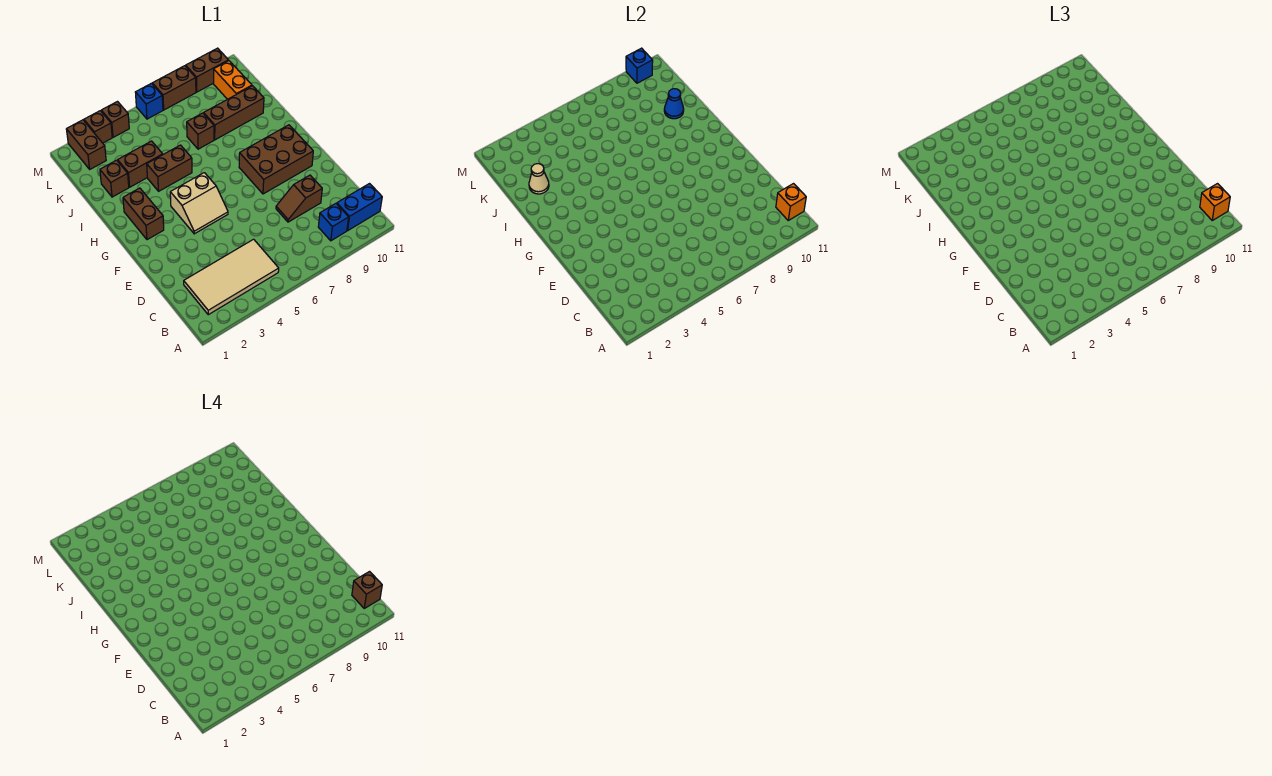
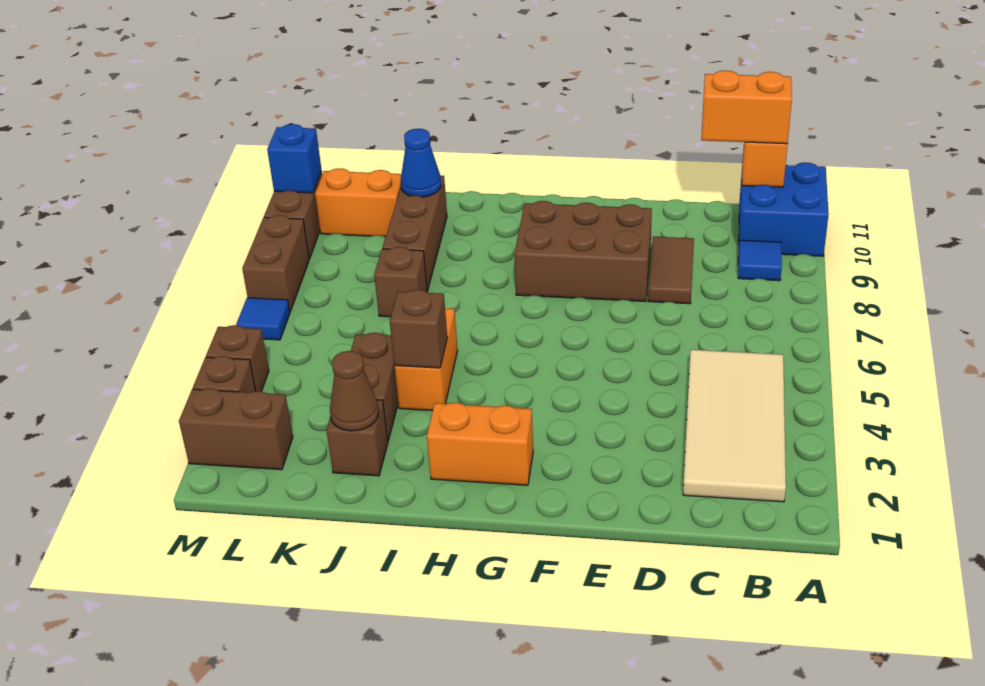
blue 1x1 brick [318,204,349,241] -> blue 1x1 tile [738,240,782,281]
blue 1x2 brick [337,184,382,230] -> blue 2x2 brick [739,162,829,256]
orange 1x1 brick [1200,184,1230,220] -> orange 1x2 brick [701,70,792,144]
brown 1x1 brick [352,572,382,608] -> brown 1x1 brick moved to [390,290,447,368]
brown 1x2 slope [276,175,322,222] -> brown 1x2 tile [648,237,694,304]
tan 2x2 slope [170,173,228,234] -> none
brown 2x3 brick [239,125,313,194] -> brown 2x3 brick turned to [514,201,652,301]
brown 1x2 brick [123,188,164,240] -> orange 1x2 brick [427,403,533,485]
brown 1x2 brick [147,145,192,191] -> orange 1x2 brick [395,308,458,411]
tan 1x1 cone [529,164,549,194] -> brown 1x1 cone [330,351,379,431]
blue 1x1 brick [135,83,163,119] -> blue 1x1 tile [236,298,290,340]

